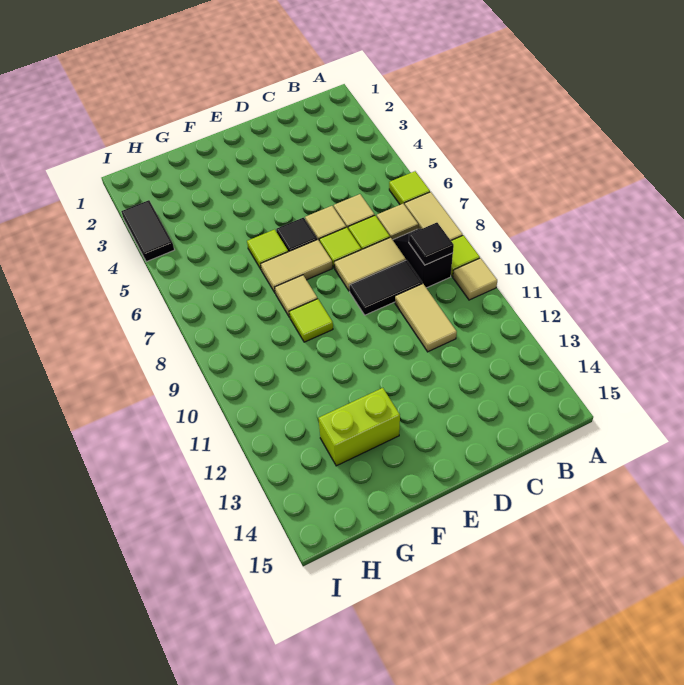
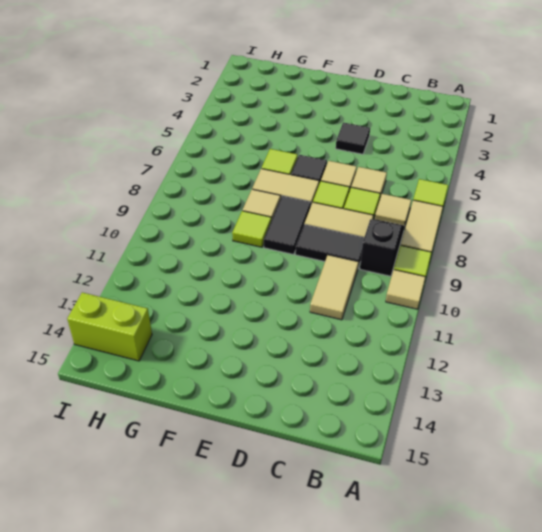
black 1x1 tile [409,223,454,265] -> black 1x1 tile moved to [336,122,370,154]
lime 1x2 brick [318,388,400,466] -> lime 1x2 brick moved to [67,292,152,361]
black 1x2 tile [121,200,174,262] -> black 1x2 tile moved to [264,196,311,255]

